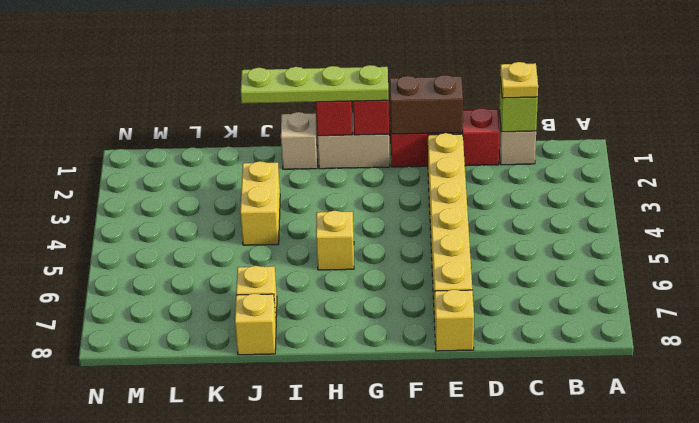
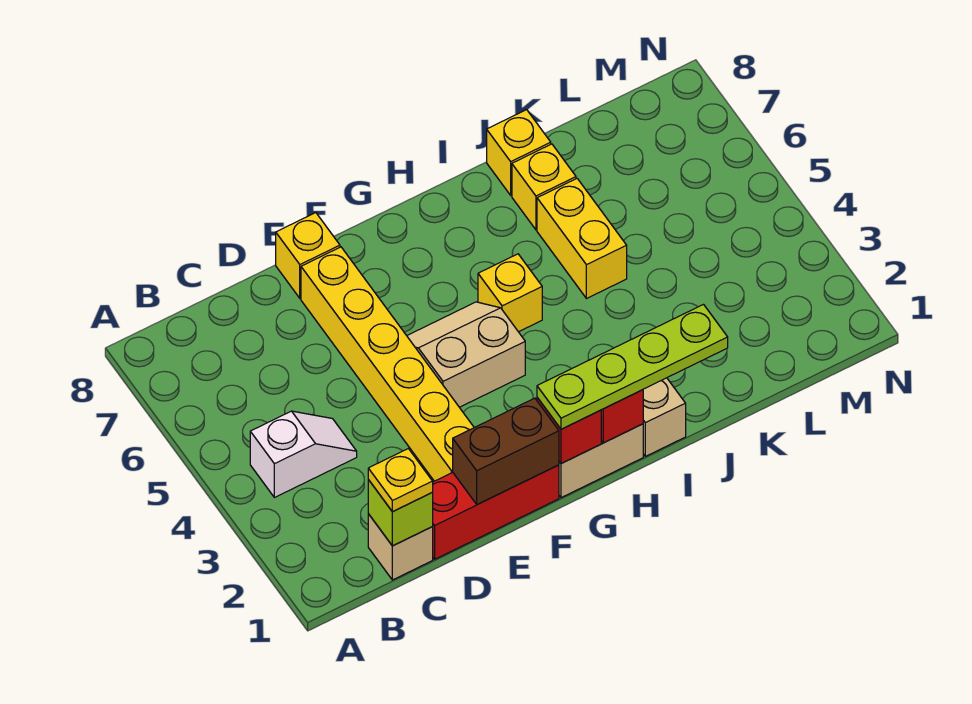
none -> white 1x2 slope [250,411,357,498]
none -> tan 2x2 slope [407,302,525,407]
yellow 1x2 brick [240,161,280,245] -> yellow 1x2 brick moved to [537,179,627,299]

